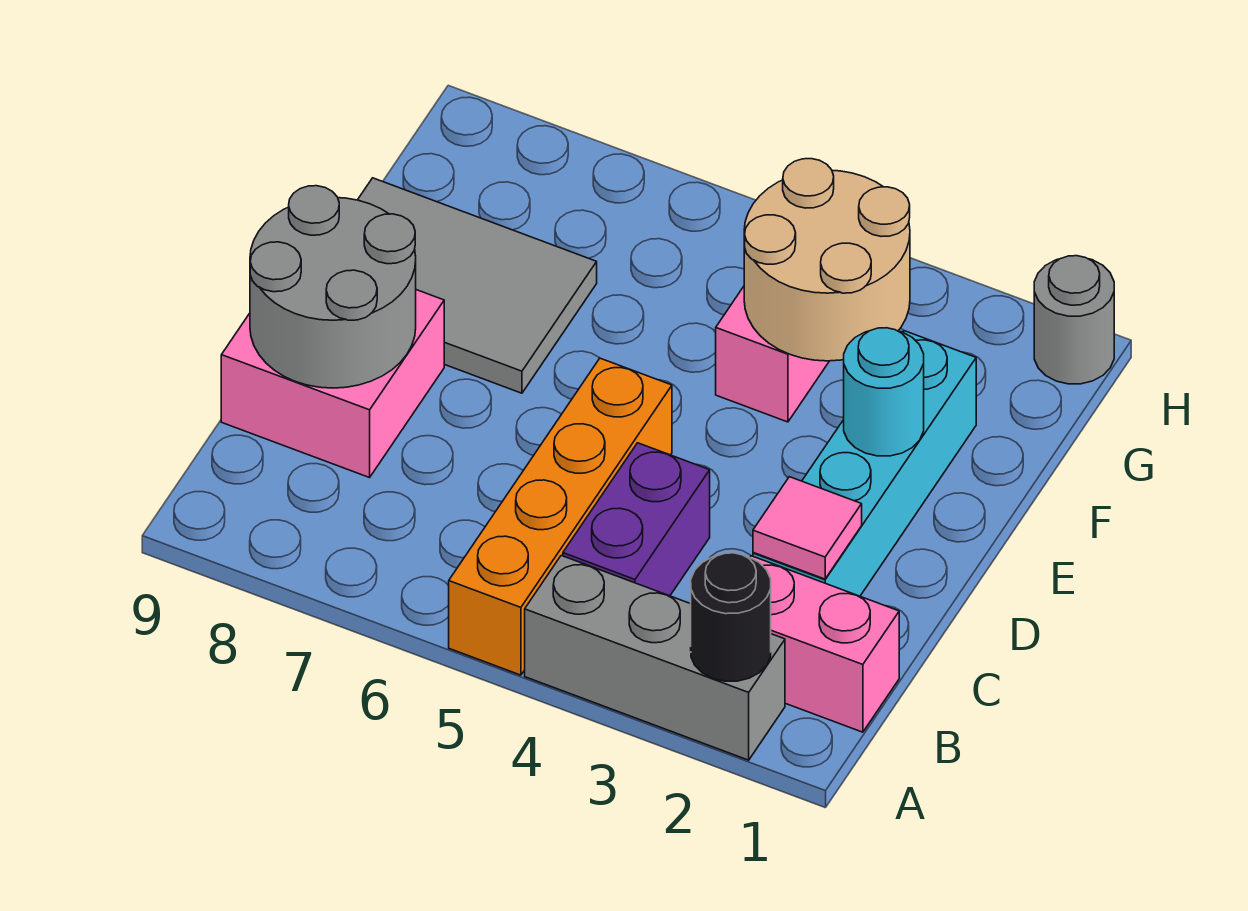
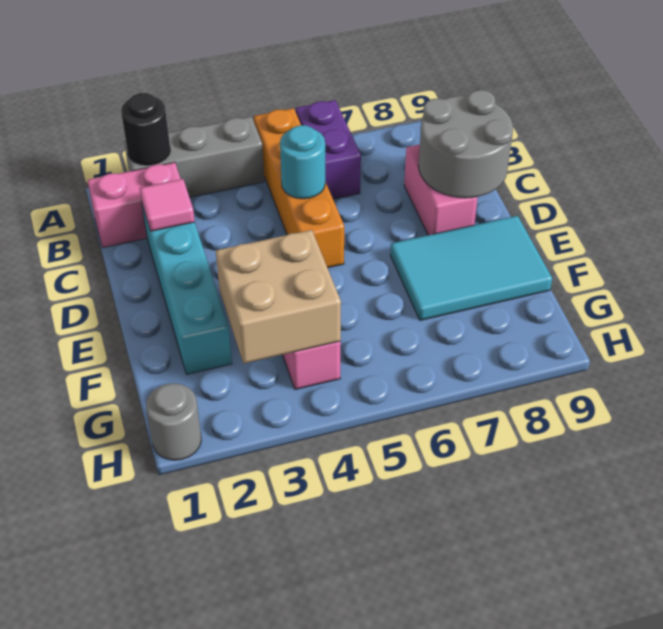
purple 1x2 brick [563,443,710,596] -> purple 1x2 brick moved to [296,100,361,199]
pink 2x2 brick [221,290,444,478] -> pink 1x2 brick [404,144,478,235]
cyan 1x1 round brick [844,328,924,456] -> cyan 1x1 round brick moved to [280,125,325,199]
grey 2x3 tile [358,178,597,393] -> cyan 2x3 tile [390,216,552,320]
tan 2x2 round brick [744,159,910,361] -> tan 2x2 brick [216,230,341,363]

